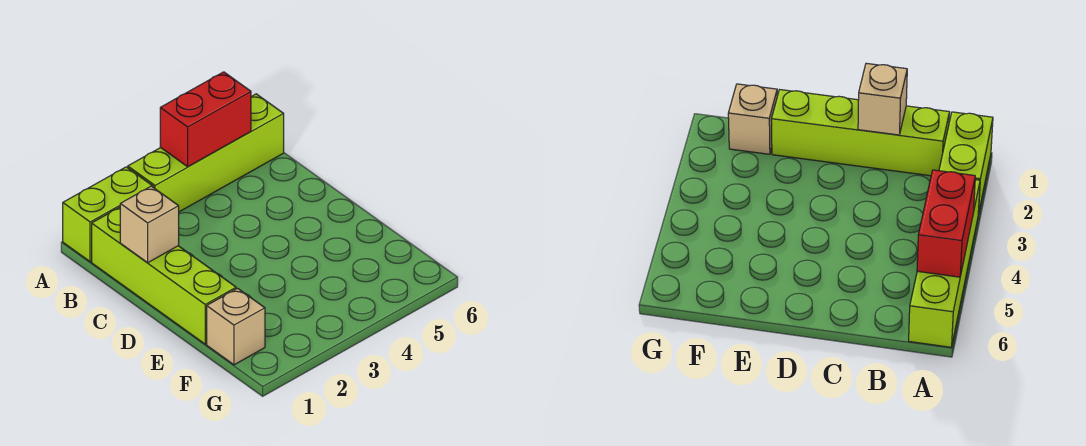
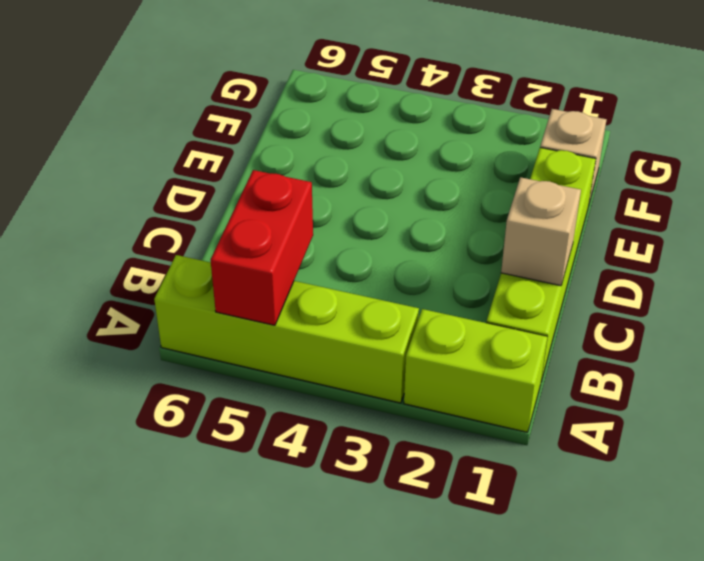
red 1x2 brick [160,72,251,167] -> red 1x2 brick turned to [211,170,313,325]

